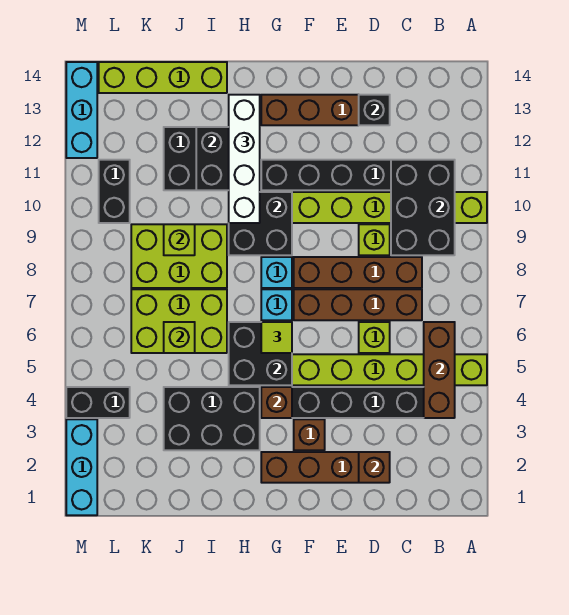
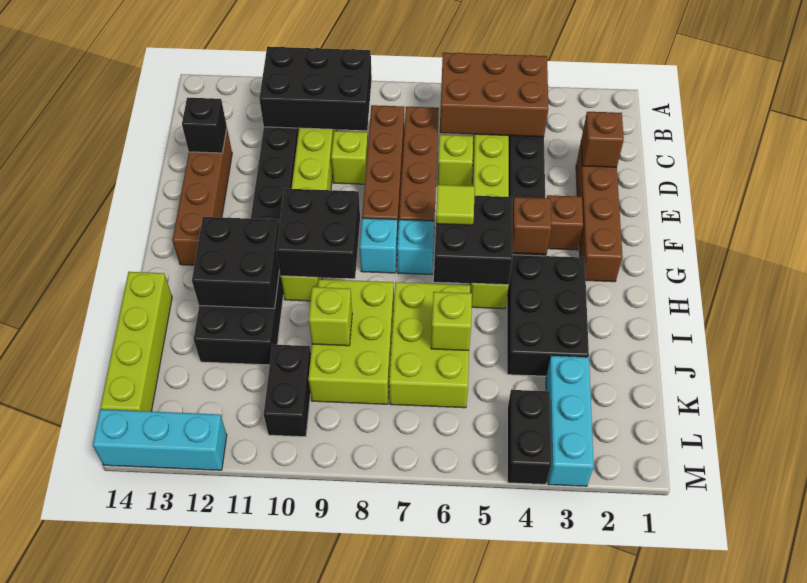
brown 1x3 brick [424,322,455,418] -> brown 2x3 brick [440,53,548,137]
white 1x4 brick [229,95,260,223] -> none
black 1x2 brick [99,160,130,223] -> black 1x2 brick turned to [264,344,311,437]
cyan 1x3 brick [66,419,97,515] -> cyan 1x3 brick turned to [546,356,594,486]

